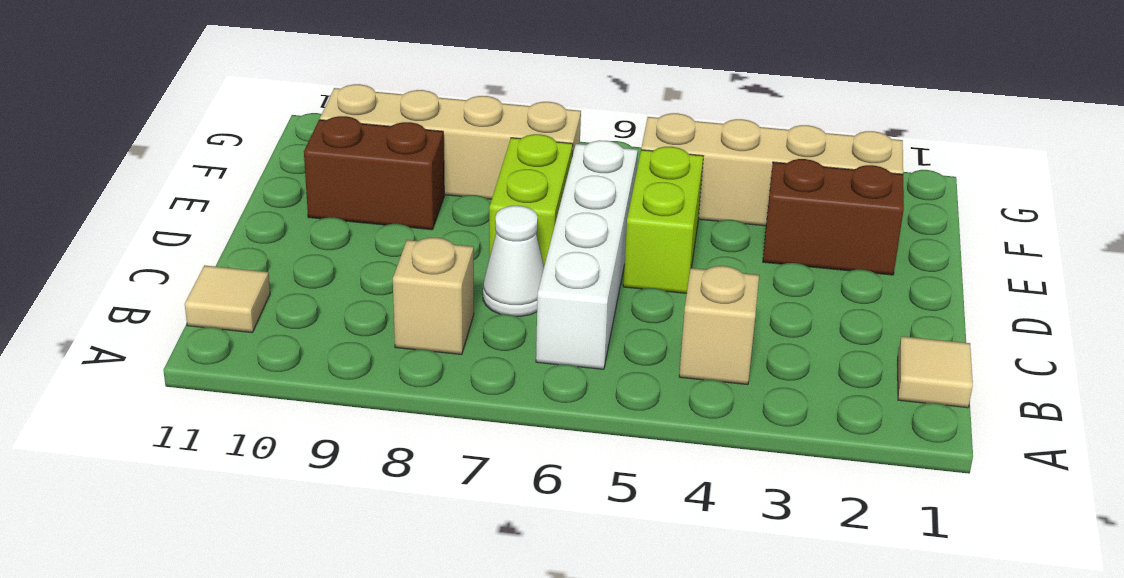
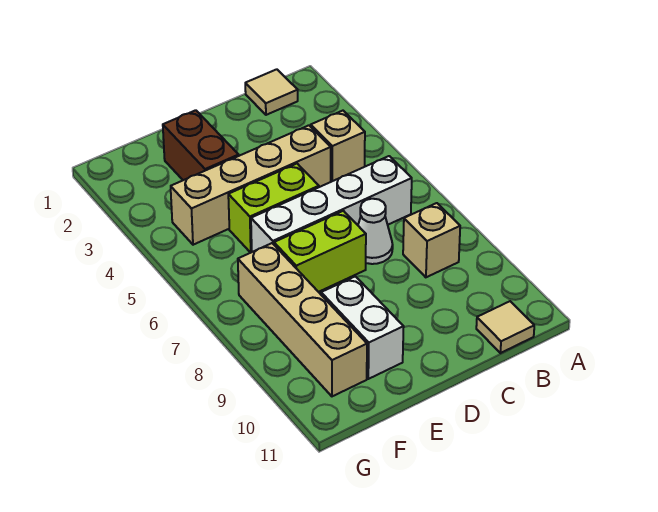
brown 1x2 brick [304,116,444,230] -> white 1x2 brick [321,276,404,379]
tan 1x4 brick [641,113,903,226] -> tan 1x4 brick turned to [171,125,331,245]

